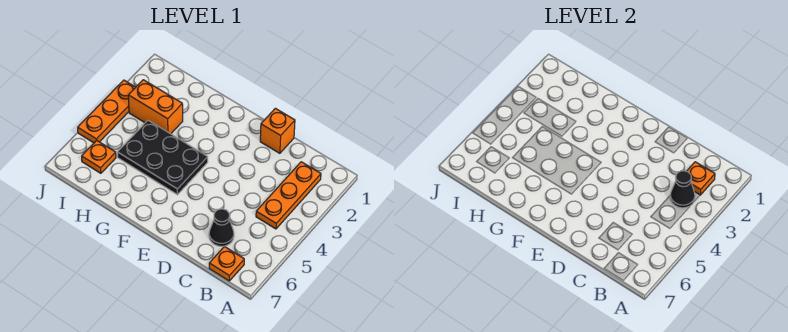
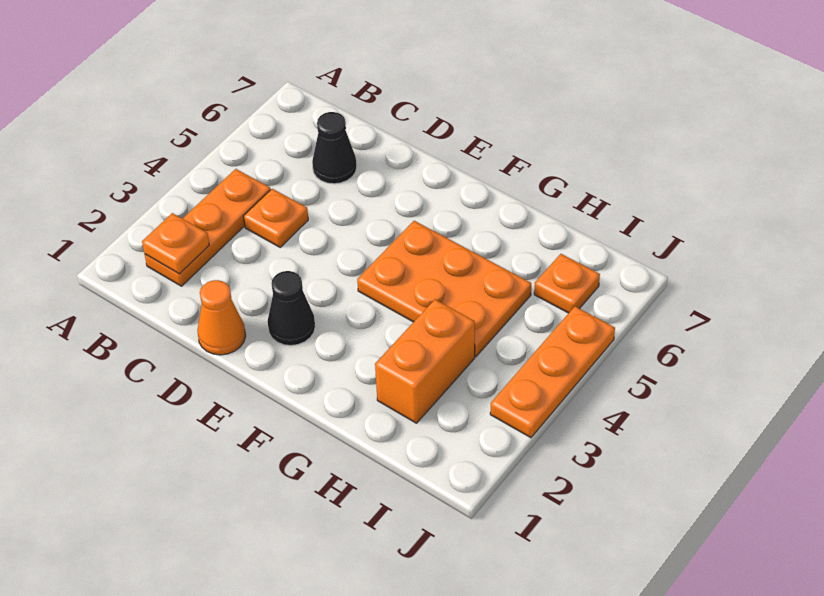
black 1x1 cone [670,171,695,208] -> black 1x1 cone moved to [268,271,315,346]
orange 1x1 plate [209,247,244,281] -> orange 1x1 plate moved to [244,189,308,247]
orange 1x1 brick [260,108,295,153] -> orange 1x1 cone [197,280,246,355]
black 2x3 plate [117,120,208,195] -> orange 2x3 plate [357,221,531,357]
orange 1x2 brick [128,80,183,134] -> orange 1x2 brick turned to [375,300,475,423]

